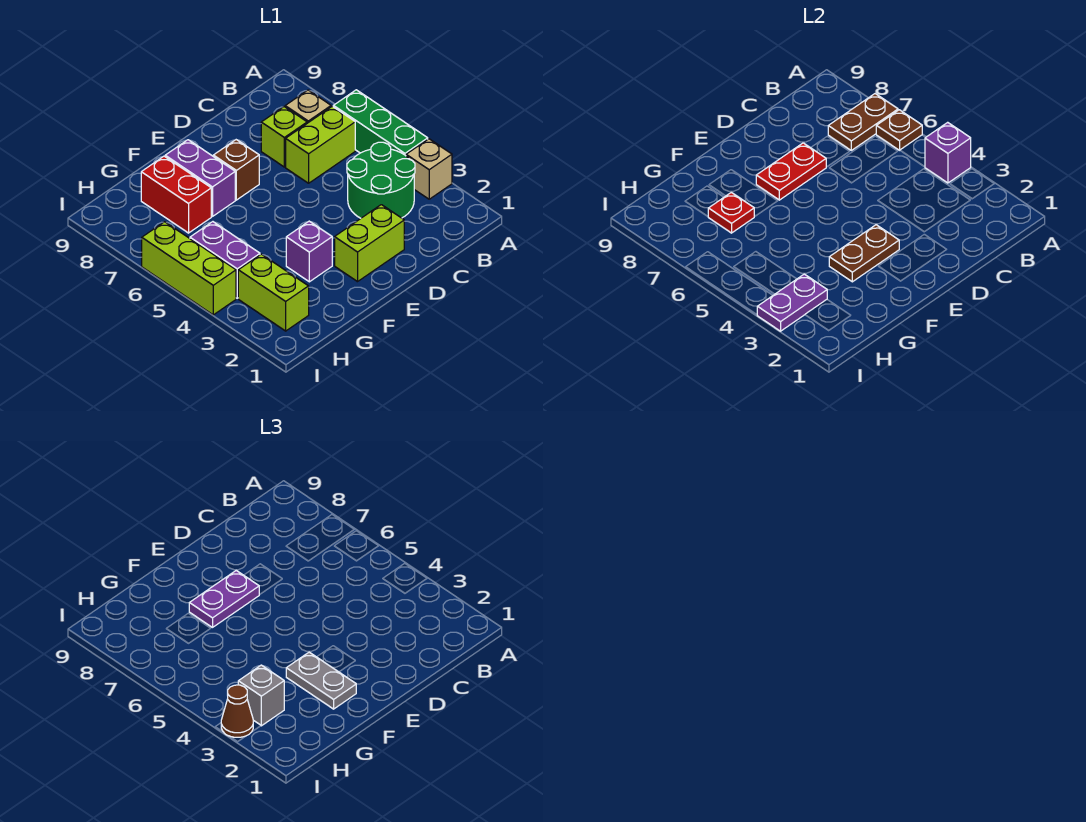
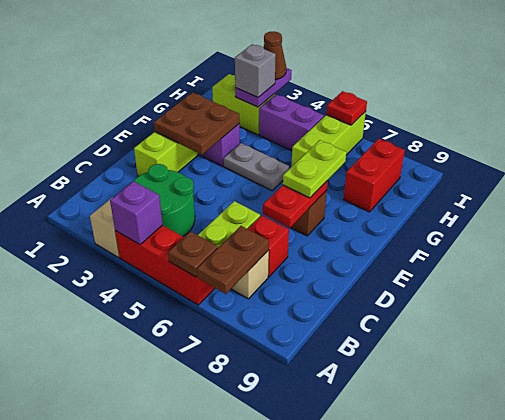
green 1x3 brick [333,90,428,156] -> red 1x3 brick [115,225,215,305]
lime 1x1 brick [261,107,307,167] -> red 1x1 brick [248,215,289,277]
brown 1x2 plate [829,225,899,282] -> brown 2x2 plate [154,92,239,155]
purple 1x2 plate [189,571,259,627] -> lime 1x2 plate [283,140,346,198]
grey 1x2 plate [286,652,356,709] -> grey 1x2 plate moved to [223,143,289,191]
purple 1x2 brick [165,140,235,216] -> none
red 1x2 brick [141,156,211,233] -> red 1x2 brick turned to [343,139,405,212]
red 1x1 plate [708,192,755,233] -> red 1x1 plate moved to [326,91,367,125]
lime 1x3 brick [142,222,236,315] -> lime 1x3 brick turned to [291,111,366,167]

